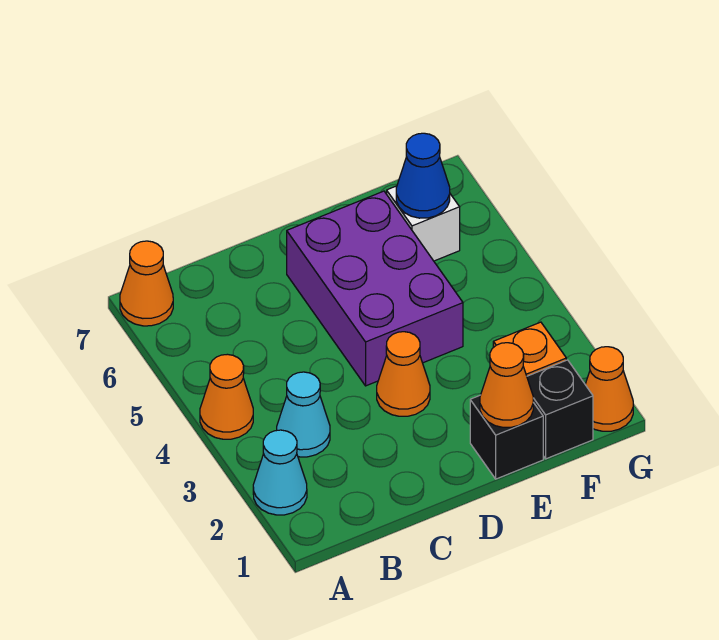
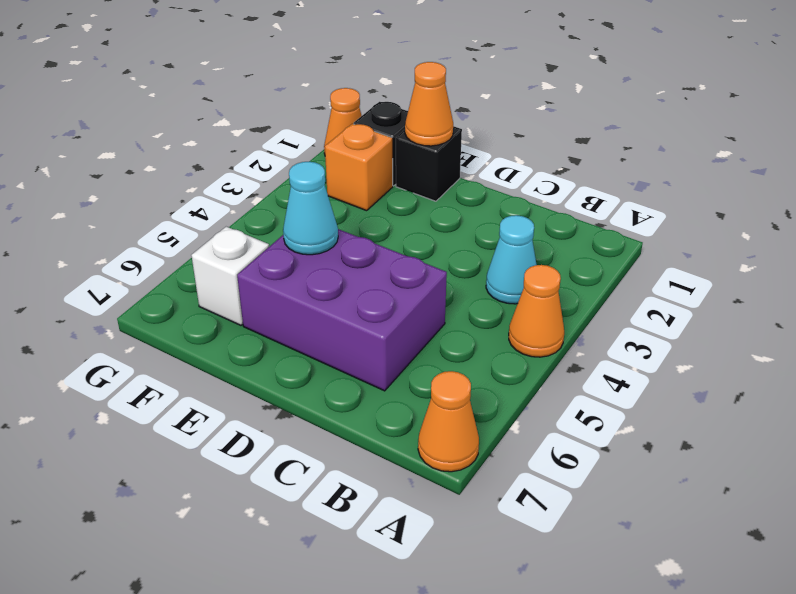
cyan 1x1 cone [253,430,307,515] -> cyan 1x1 cone moved to [283,162,338,255]
orange 1x1 cone [377,332,430,416] -> none
purple 2x3 brick [287,191,463,386] -> purple 2x3 brick turned to [237,229,447,391]
blue 1x1 cone [396,133,450,218] -> none

